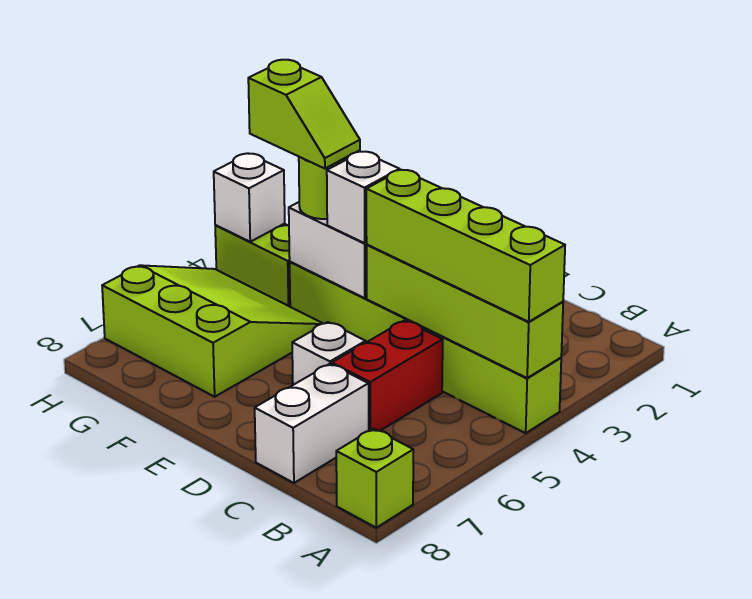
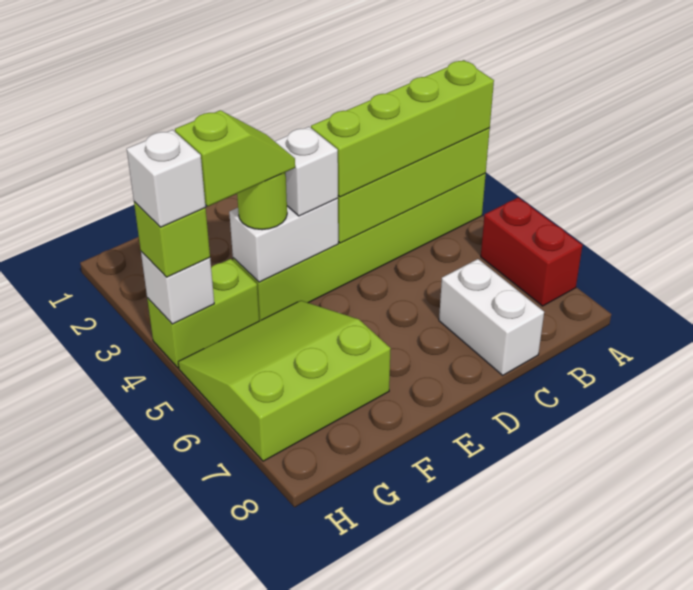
lime 1x1 brick [336,429,413,528] -> lime 1x1 brick moved to [134,202,210,277]
red 1x2 brick [332,320,443,431] -> red 1x2 brick moved to [481,198,582,306]
white 1x1 brick [292,322,366,385] -> white 1x1 brick moved to [127,130,206,227]

